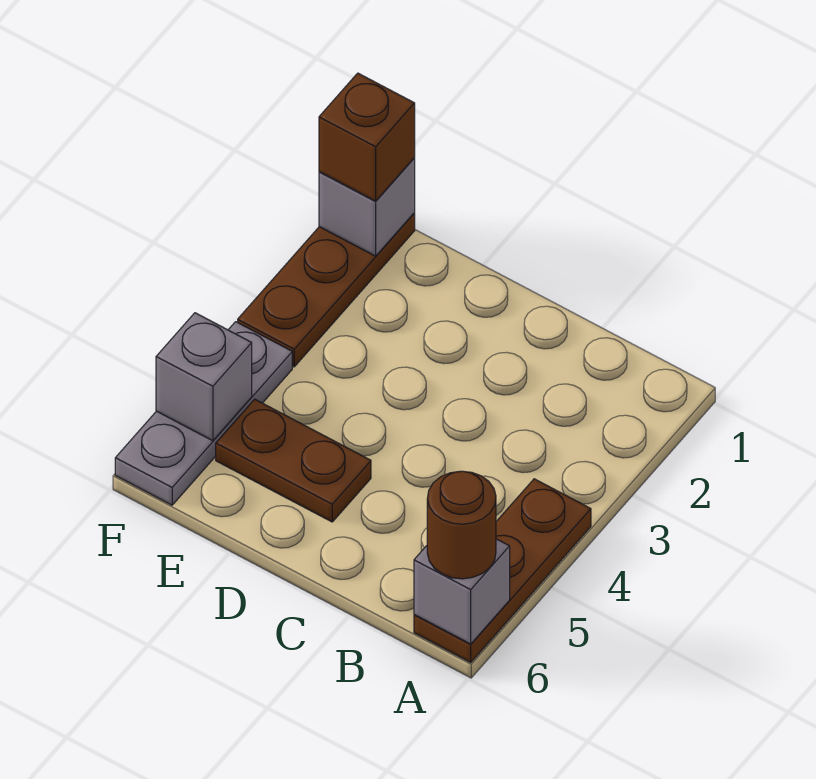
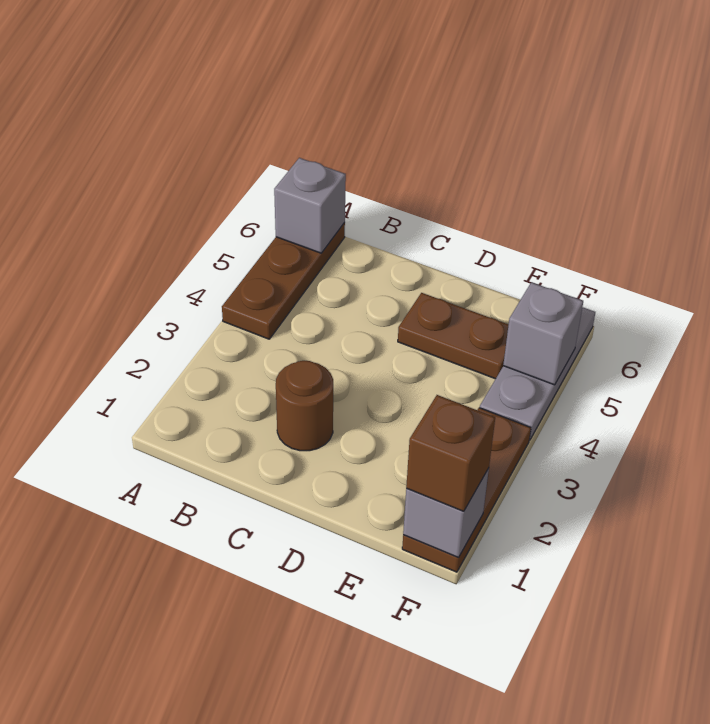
brown 1x1 round brick [427,471,496,579] -> brown 1x1 round brick moved to [276,361,333,451]

